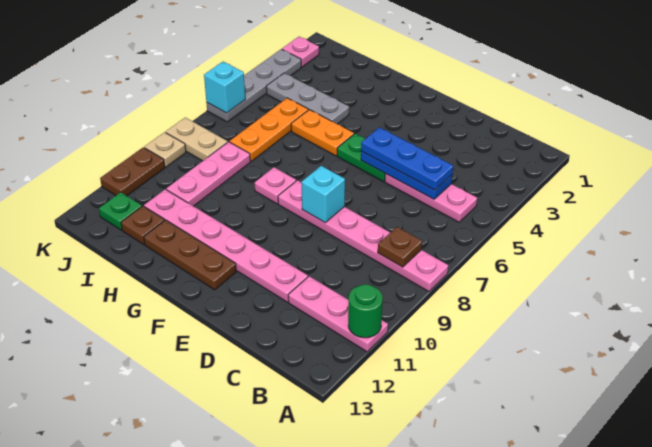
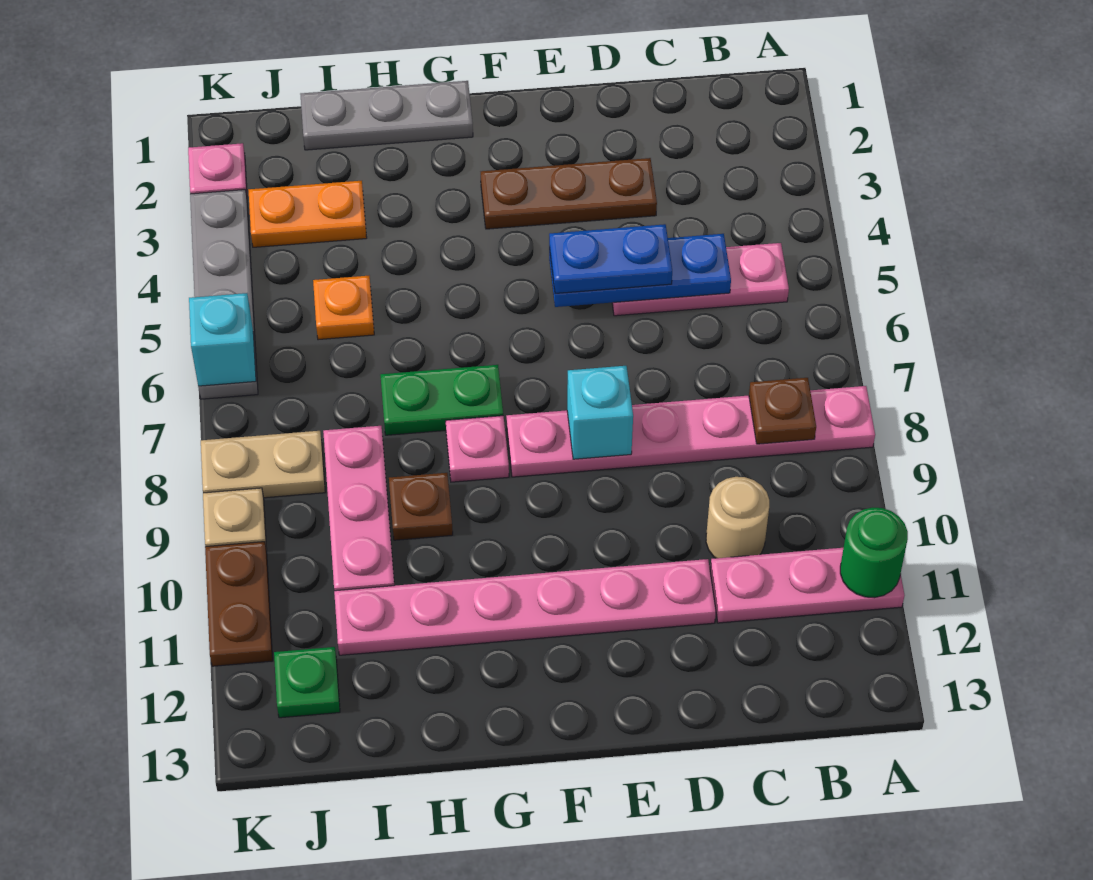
blue 1x3 plate [361,128,453,190] -> blue 1x2 plate [549,224,672,293]
none -> tan 1x1 round brick [706,477,769,558]
green 1x2 plate [337,134,385,181] -> green 1x2 plate moved to [380,365,503,435]
brown 1x3 plate [144,220,236,290] -> brown 1x3 plate moved to [481,158,657,229]
orange 1x2 plate [291,110,354,156] -> orange 1x2 plate moved to [249,181,367,247]
grey 1x3 plate [266,73,349,124] -> grey 1x3 plate moved to [300,81,473,150]
orange 1x3 plate [230,98,308,161] -> orange 1x1 plate [313,276,374,340]
brown 1x1 plate [121,206,165,244] -> brown 1x1 plate moved to [389,473,453,540]

